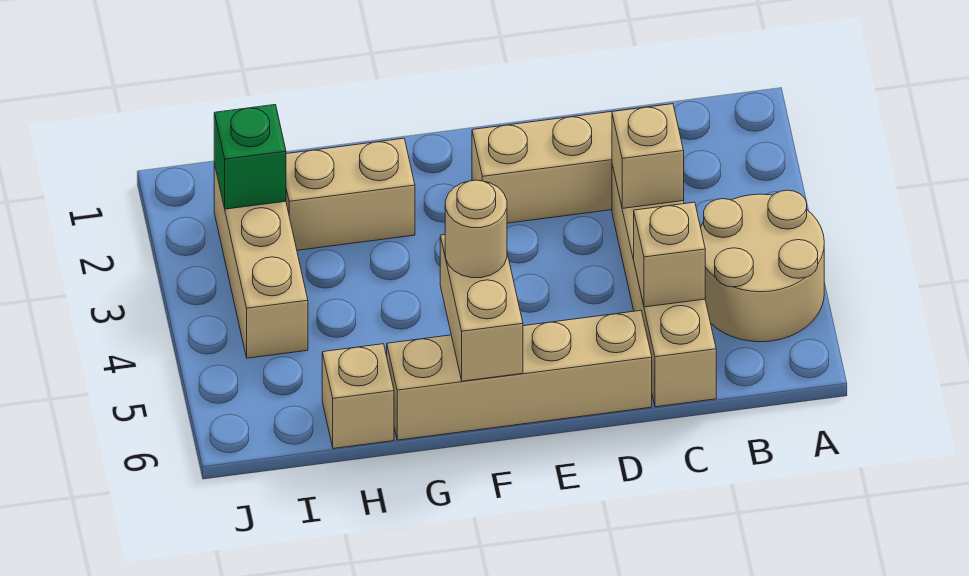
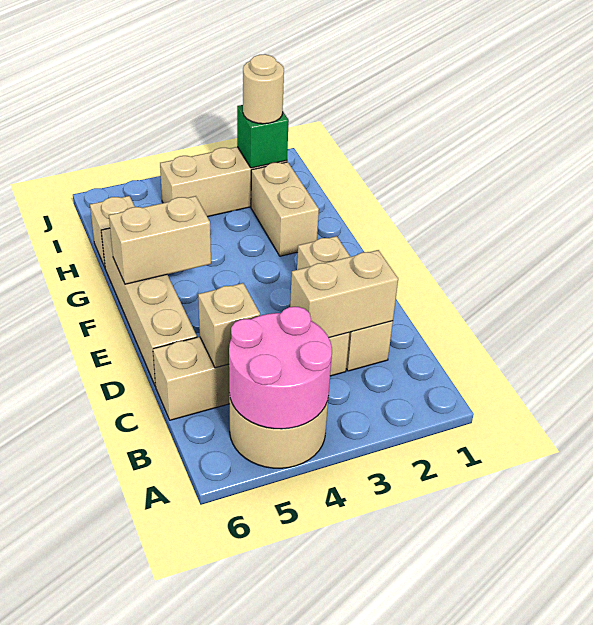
none -> pink 2x2 round brick [229,307,332,429]
tan 1x1 brick [612,104,684,208] -> tan 1x2 brick [290,250,398,337]
tan 1x1 round brick [445,180,507,278] -> tan 1x1 round brick moved to [243,54,284,124]

